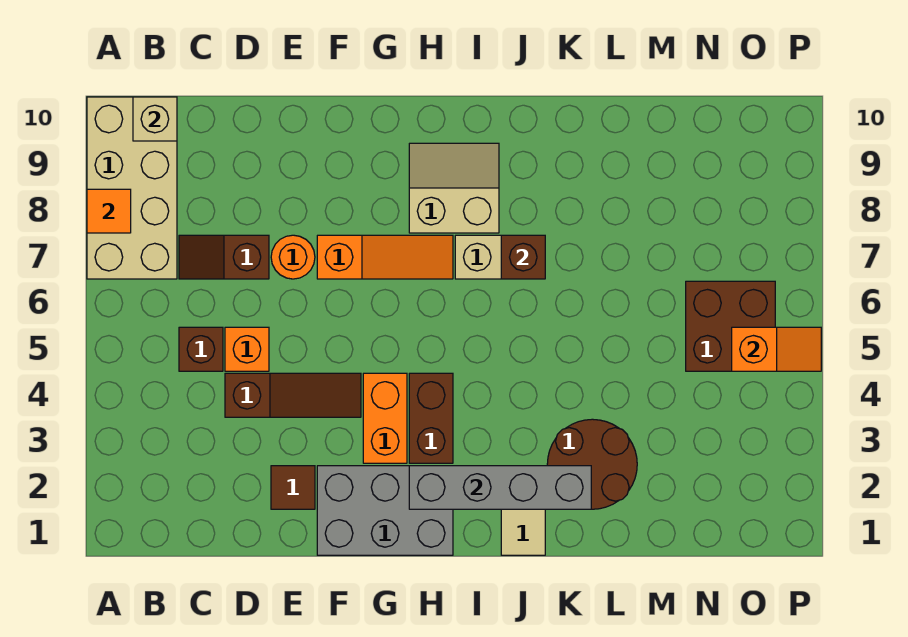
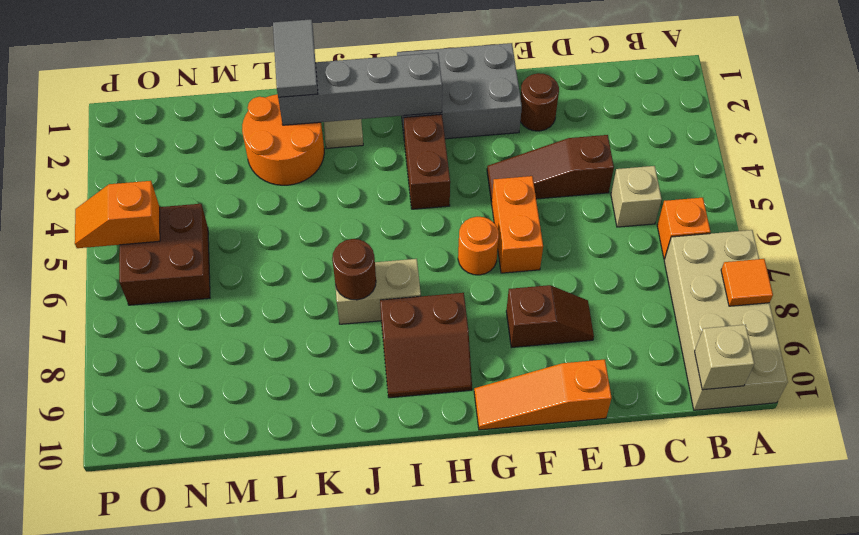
brown 1x1 brick [179,327,223,371] -> tan 1x1 brick [611,166,662,227]
brown 1x2 slope [179,235,269,279] -> brown 1x2 slope moved to [506,285,594,347]
orange 1x1 brick [225,327,269,371] -> orange 1x1 brick moved to [657,198,710,259]
brown 1x1 tile [271,466,315,509] -> brown 1x1 round brick [520,73,559,131]
orange 1x1 round brick [271,235,315,279] -> orange 1x1 round brick moved to [458,217,499,275]
orange 1x3 slope [317,235,453,279] -> orange 1x3 slope moved to [474,359,612,430]
orange 1x2 brick [363,373,407,463] -> orange 1x2 brick moved to [492,176,543,273]
tan 2x2 slope [409,143,499,233] -> brown 2x2 slope [380,293,472,398]
brown 1x1 brick [501,235,545,279] -> brown 1x1 round brick [332,239,376,300]
none -> grey 1x2 tile [273,19,318,98]
brown 2x2 round brick [547,419,637,509] -> orange 2x2 round brick [242,94,324,185]

